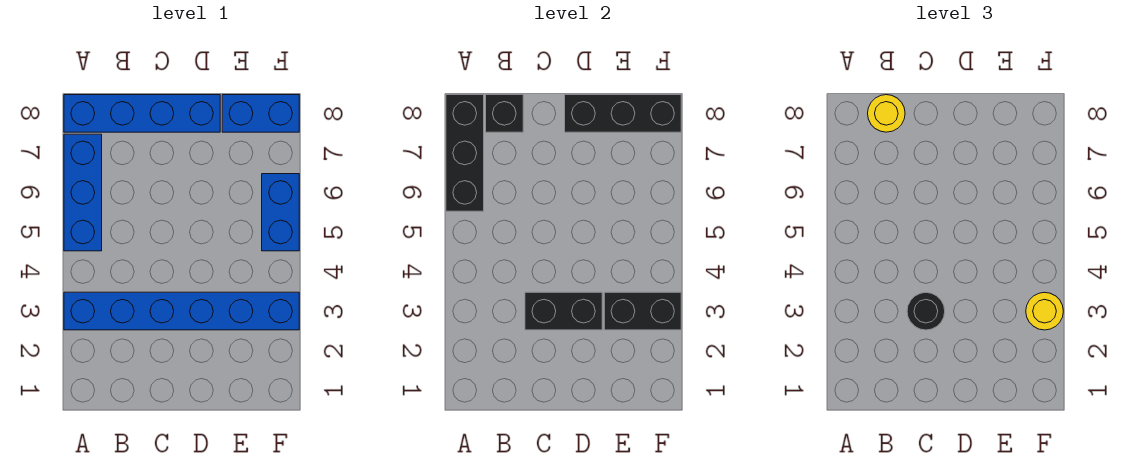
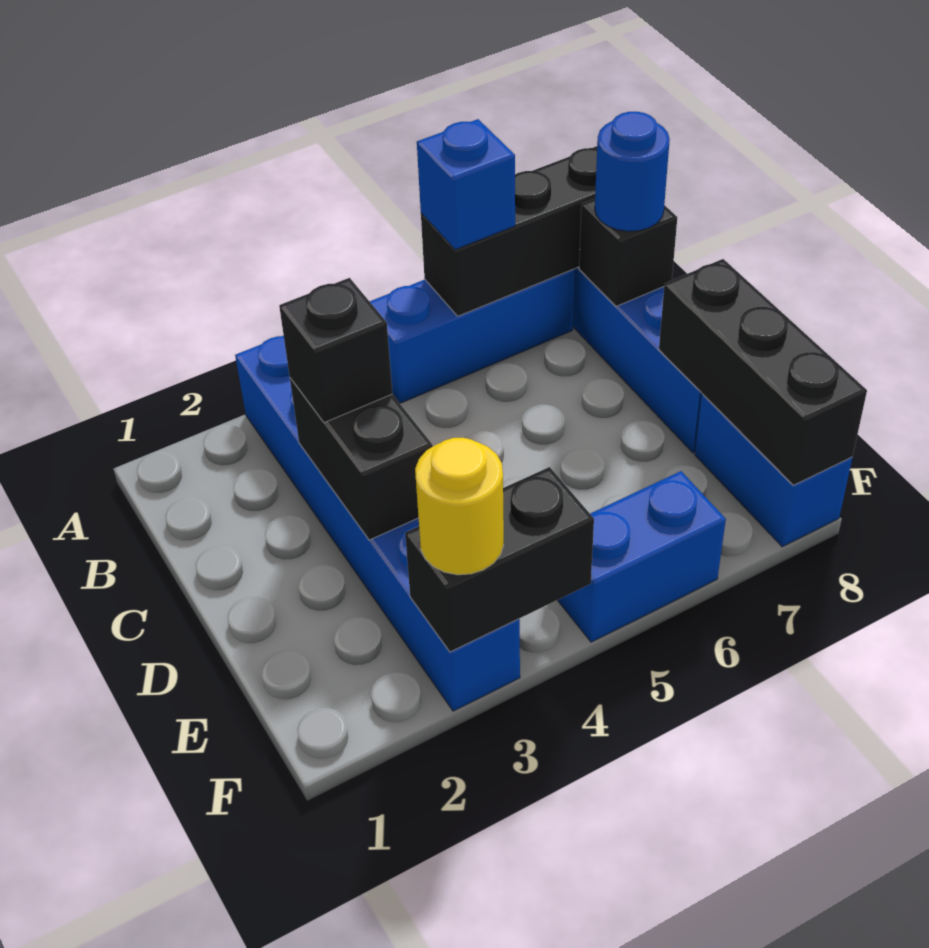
none -> blue 1x1 brick [417,119,515,250]
yellow 1x1 round brick [868,95,905,132] -> blue 1x1 round brick [595,112,670,231]
black 1x1 round brick [907,293,945,330] -> black 1x1 brick [279,278,393,423]
black 1x2 brick [604,292,681,330] -> black 1x2 brick turned to [405,467,594,652]

